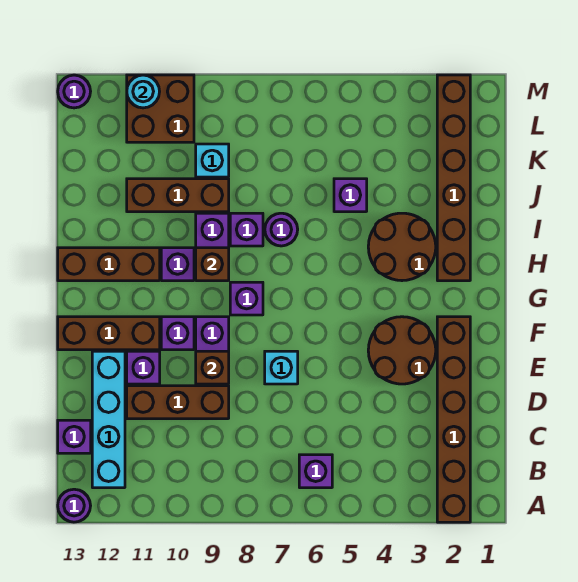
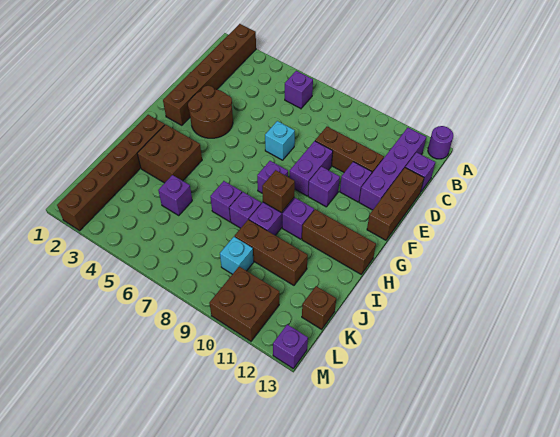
cyan 1x4 brick [92,351,125,488] -> purple 1x4 brick [359,128,426,210]
brown 1x1 brick [196,351,229,384] -> brown 1x1 brick moved to [302,286,336,329]
brown 1x3 brick [58,317,160,350] -> brown 1x3 brick turned to [367,168,424,240]
brown 2x2 round brick [368,213,436,281] -> brown 2x2 brick [137,124,202,183]
purple 1x1 round brick [265,213,298,246] -> purple 1x1 brick [210,181,242,222]
cyan 1x1 round brick [127,75,160,108] -> none
purple 1x1 round brick [58,75,91,108] -> purple 1x1 brick [273,324,308,368]

